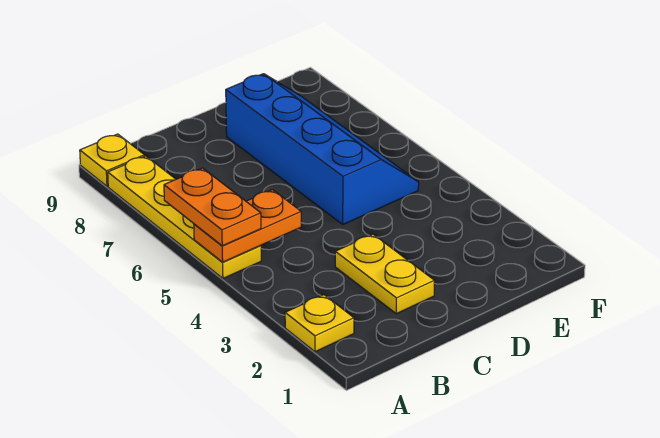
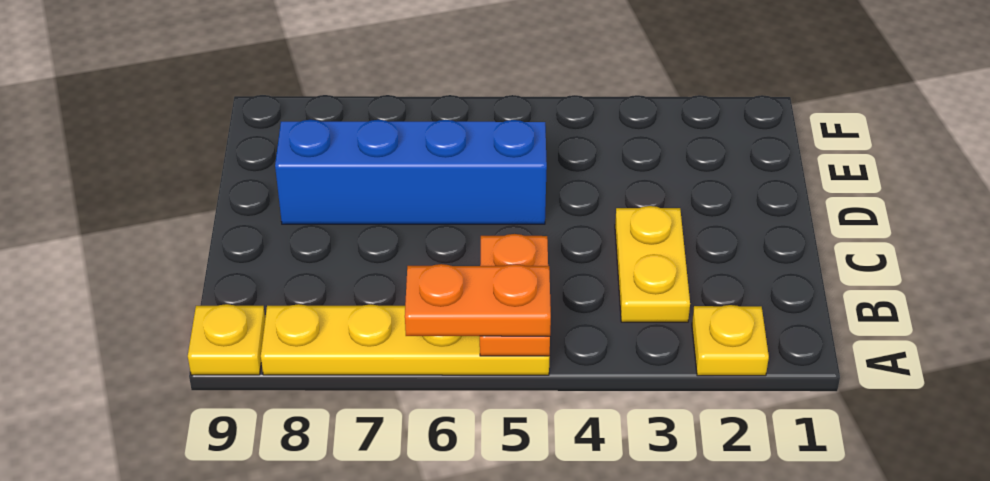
yellow 1x2 plate [335,234,434,314] -> yellow 1x2 plate turned to [615,206,690,322]

